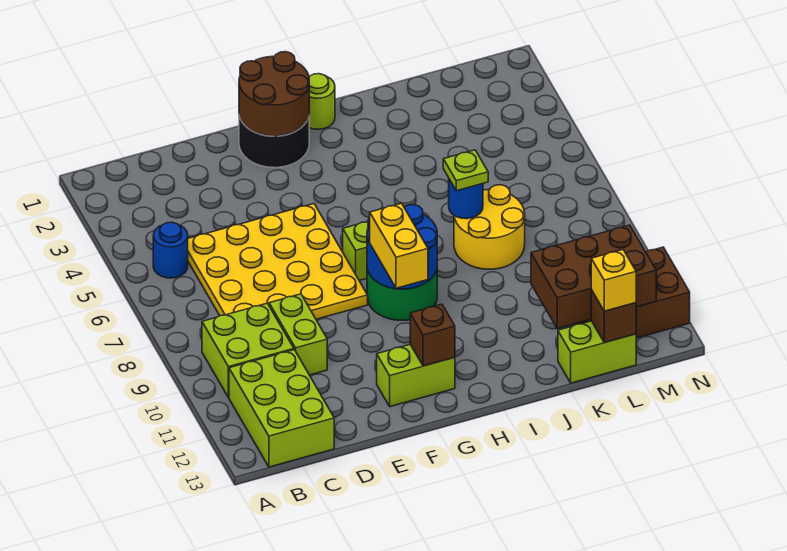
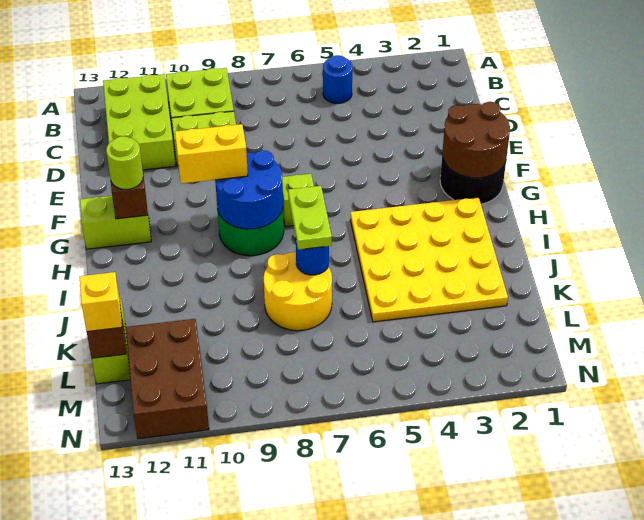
lime 2x3 brick [229,350,334,467] -> lime 2x3 brick turned to [103,74,175,170]
yellow 4x4 plate [188,204,368,319] -> yellow 4x4 plate moved to [351,197,508,322]
lime 1x2 brick [377,344,455,407] -> lime 1x2 brick turned to [80,196,151,249]
lime 1x1 round brick [309,74,335,129] -> lime 1x1 round brick moved to [106,136,143,189]
lime 1x1 plate [443,150,488,191] -> lime 1x2 plate [288,186,332,250]
brown 2x3 brick [531,225,656,329] -> none

